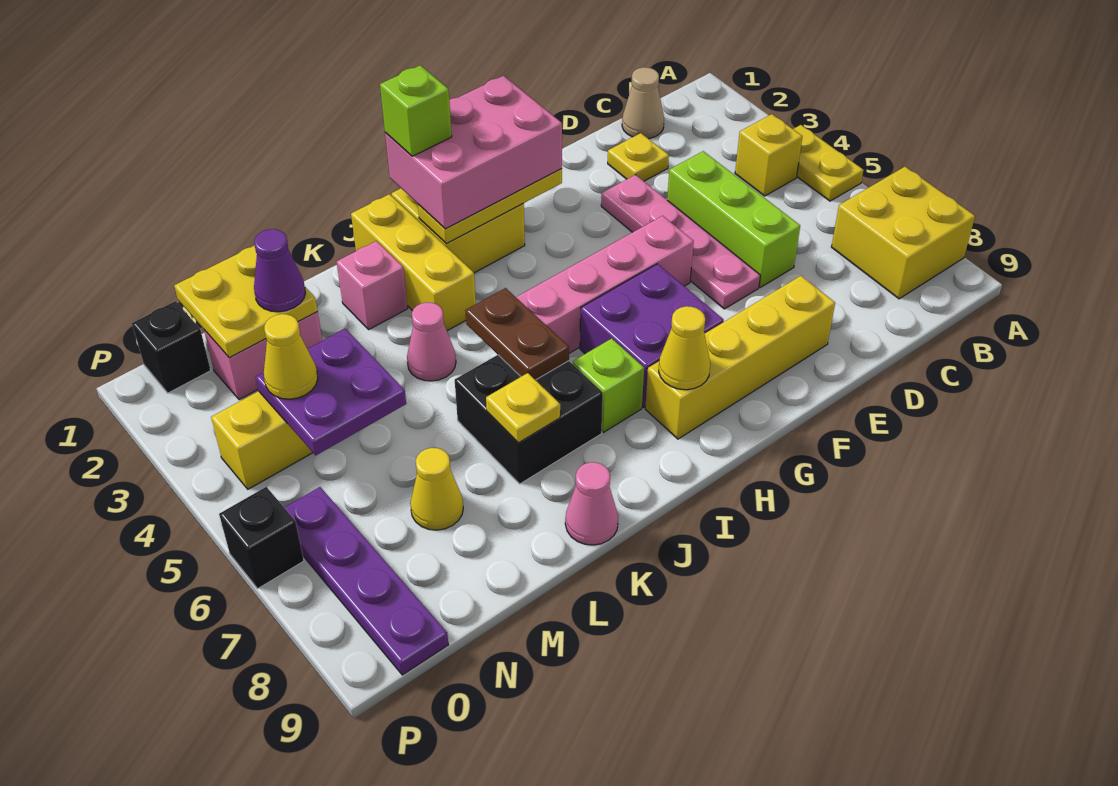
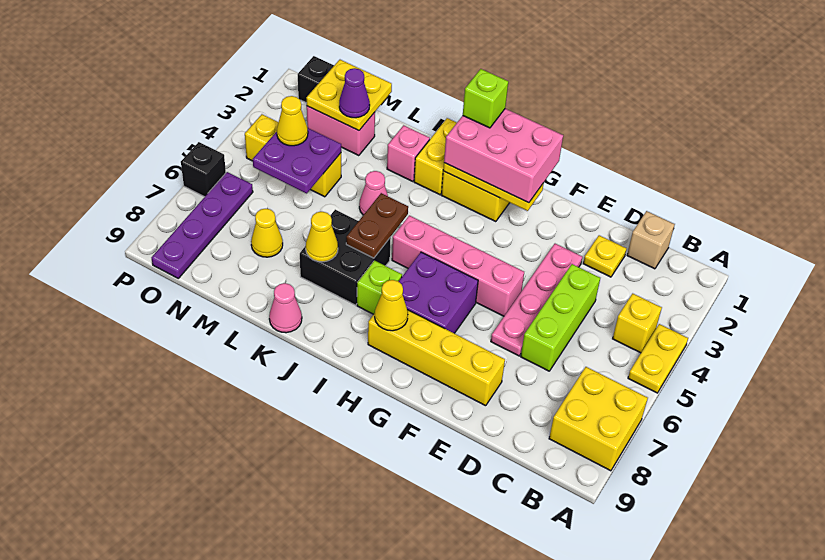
tan 1x1 cone [622,67,664,139] -> tan 1x1 brick [627,211,675,269]
yellow 1x3 brick [351,194,476,331] -> yellow 1x2 brick [414,118,456,195]
yellow 1x1 plate [486,373,560,443] -> yellow 1x1 cone [306,212,338,262]

